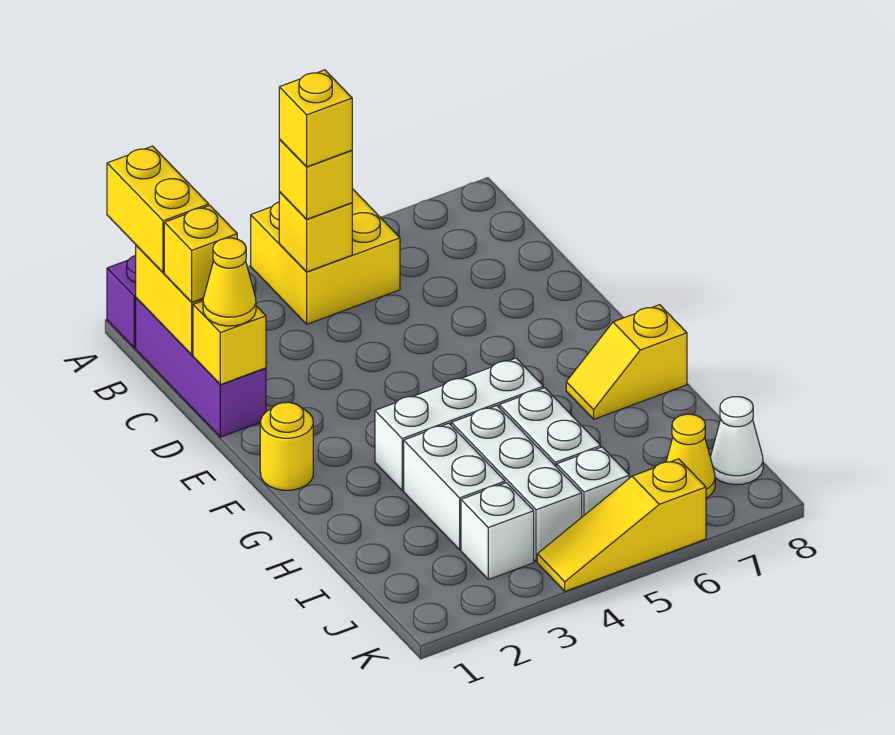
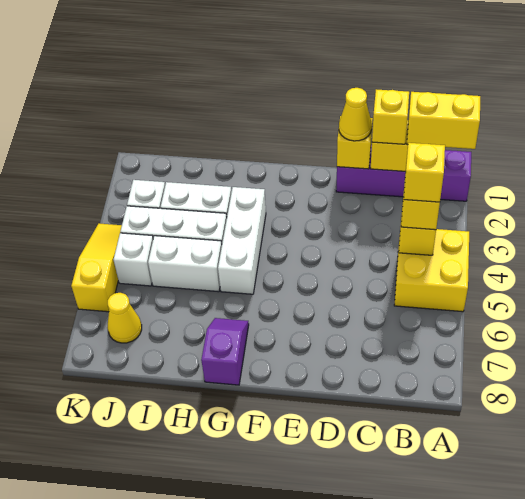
yellow 1x1 round brick [260,402,313,490] -> none
yellow 1x2 slope [566,305,687,419] -> purple 1x2 slope [201,318,249,385]
white 1x1 cone [710,397,763,485] -> none

